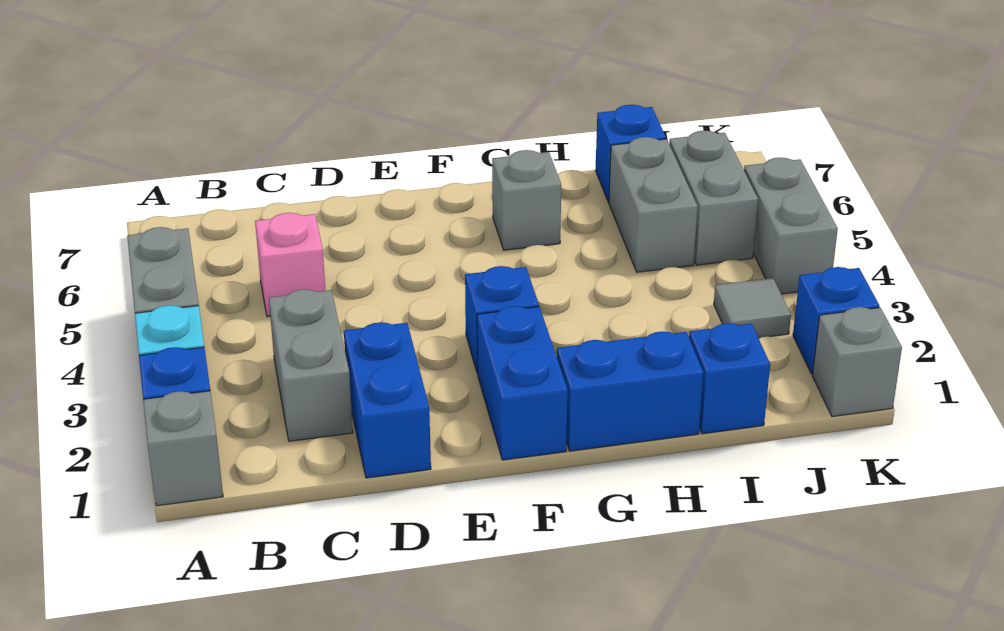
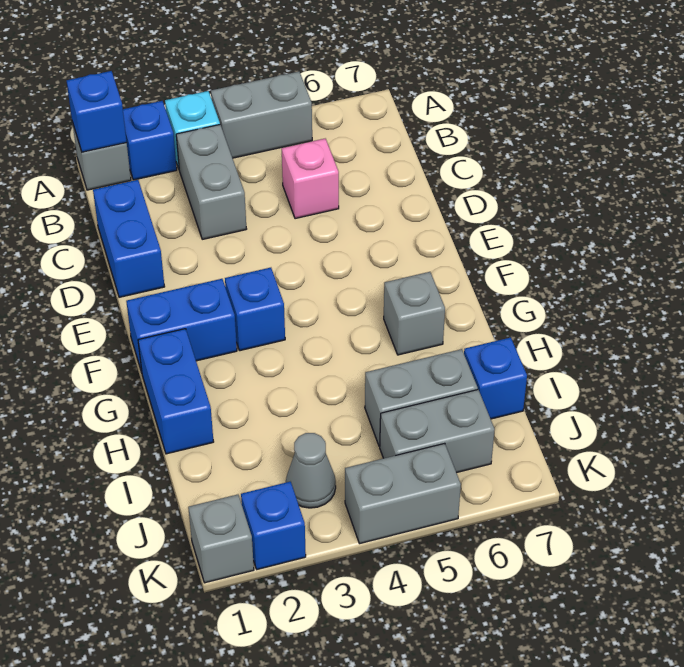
grey 1x2 brick [269,289,353,441] -> grey 1x2 brick turned to [176,125,246,239]
blue 1x2 brick [344,322,431,478] -> blue 1x2 brick turned to [93,180,165,297]
blue 1x1 brick [689,323,770,434] -> blue 1x1 brick moved to [67,71,127,152]
grey 1x1 tile [714,278,791,338] -> grey 1x1 cone [286,433,336,508]

